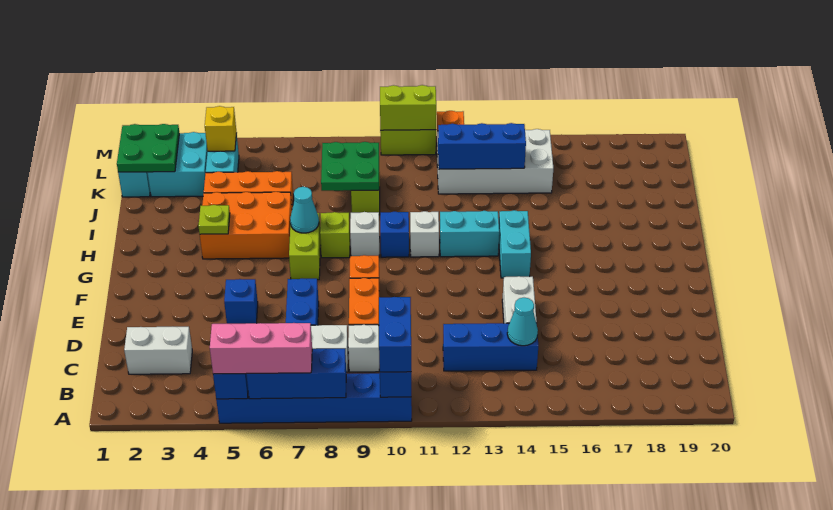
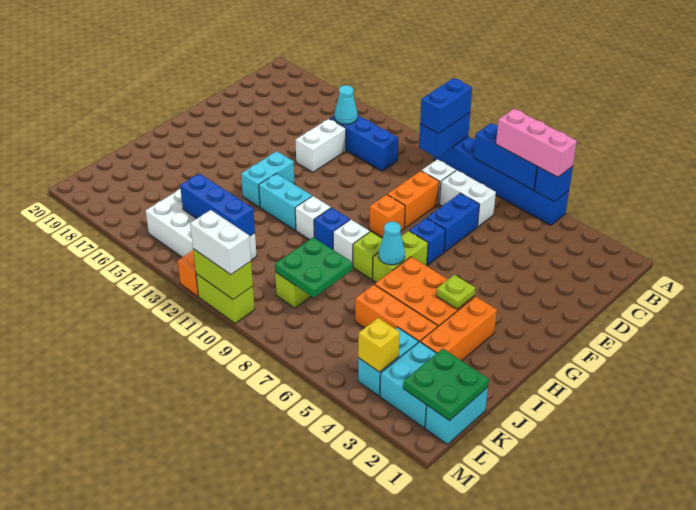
white 1x2 brick [124,327,192,374] -> white 1x2 brick moved to [190,210,251,275]
blue 1x1 brick [224,279,258,324] -> blue 1x1 brick moved to [409,218,446,265]
none -> orange 1x3 brick [420,296,497,361]

